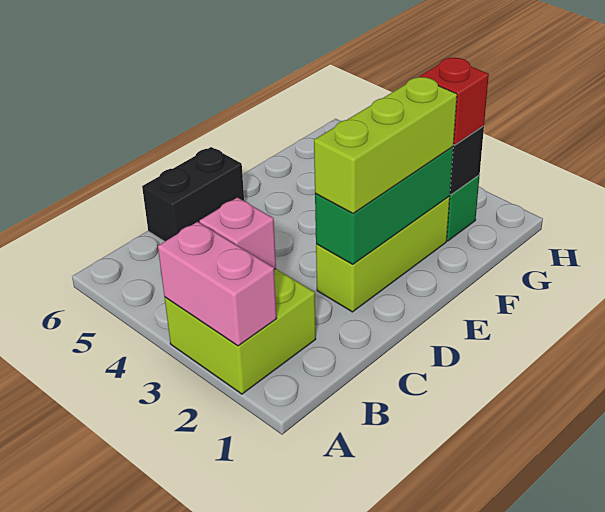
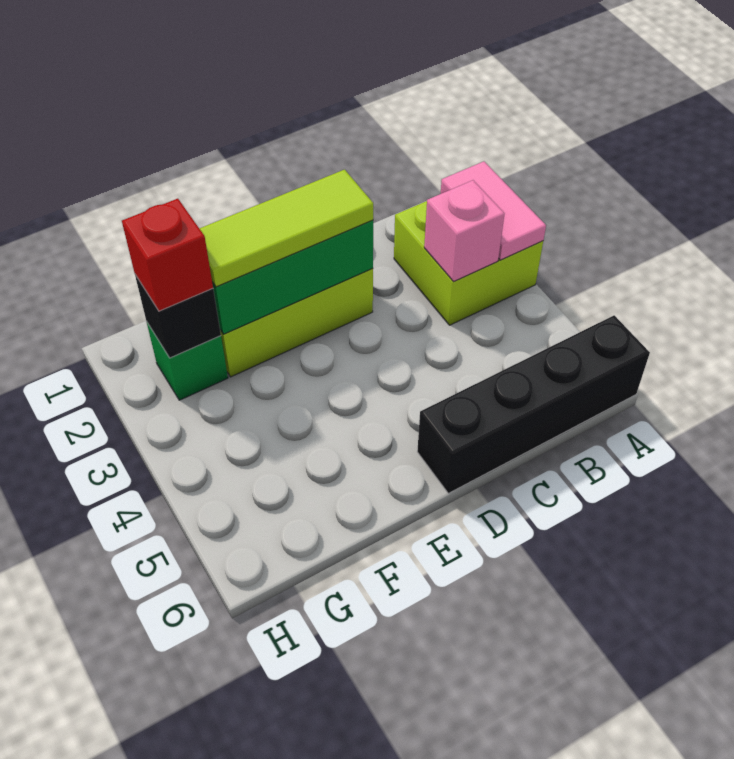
pink 1x2 brick [158,222,276,346] -> pink 1x2 tile [441,162,546,260]
black 1x2 brick [142,147,244,242] -> black 1x4 brick [417,315,650,493]
lime 1x3 brick [314,77,457,214] -> lime 1x3 tile [199,170,373,287]

